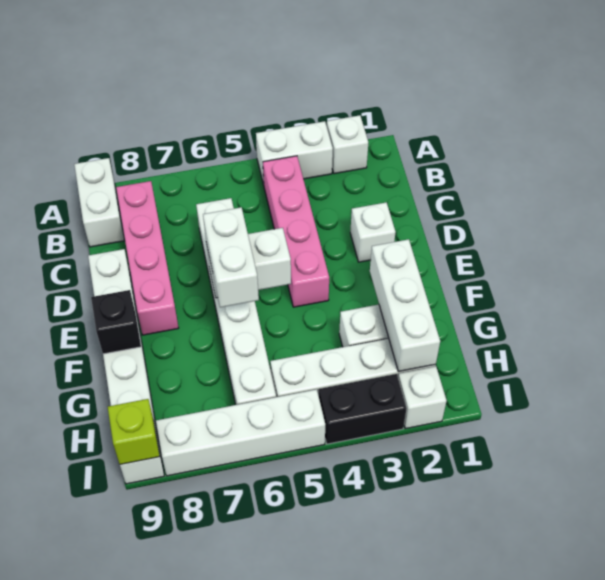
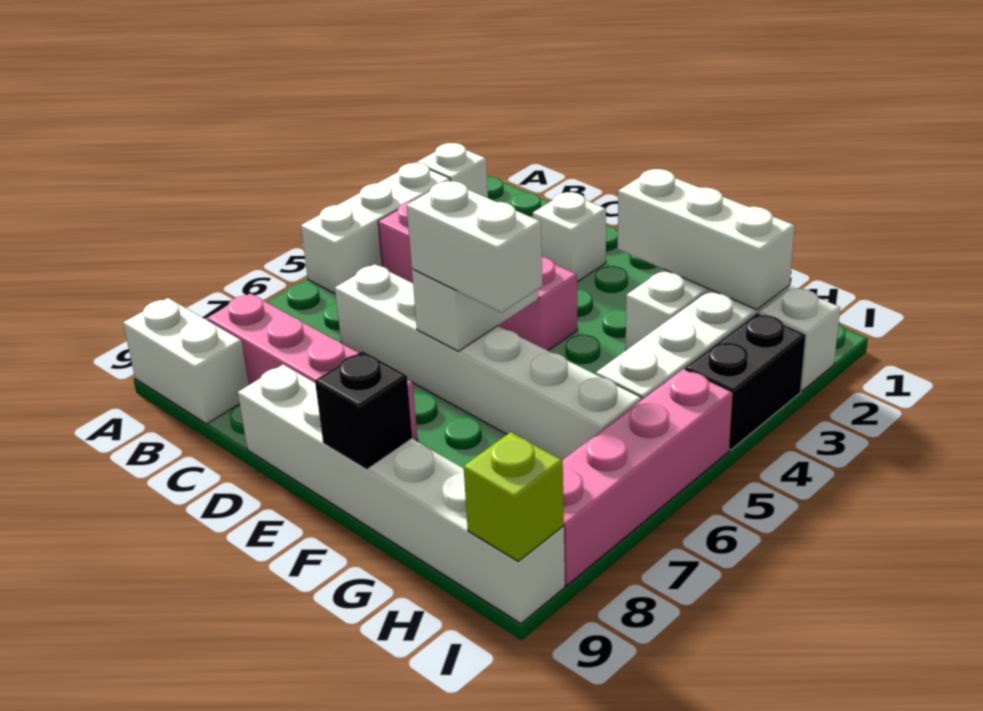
white 1x2 brick [256,121,333,185] -> white 1x3 brick [301,163,450,294]
white 1x4 brick [156,389,325,476] -> pink 1x4 brick [563,369,733,585]

